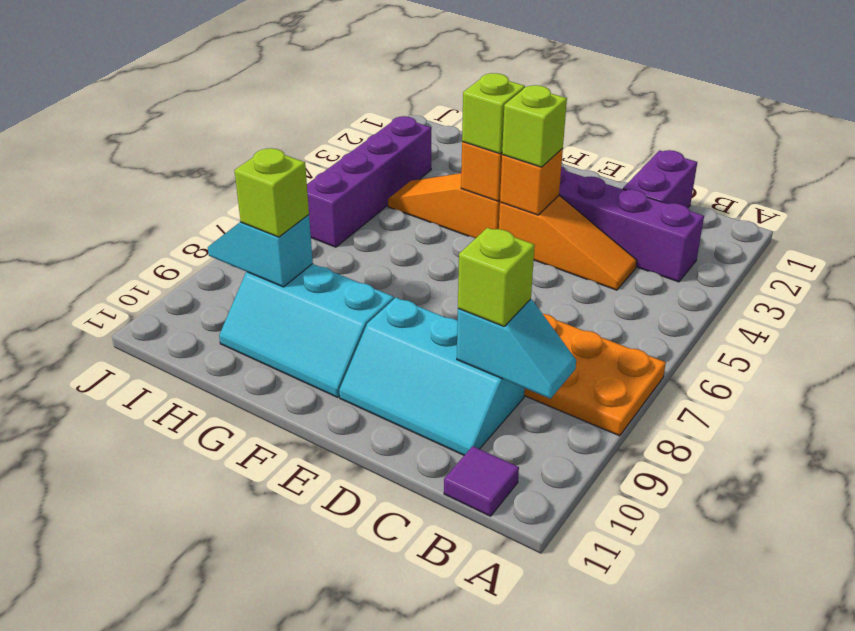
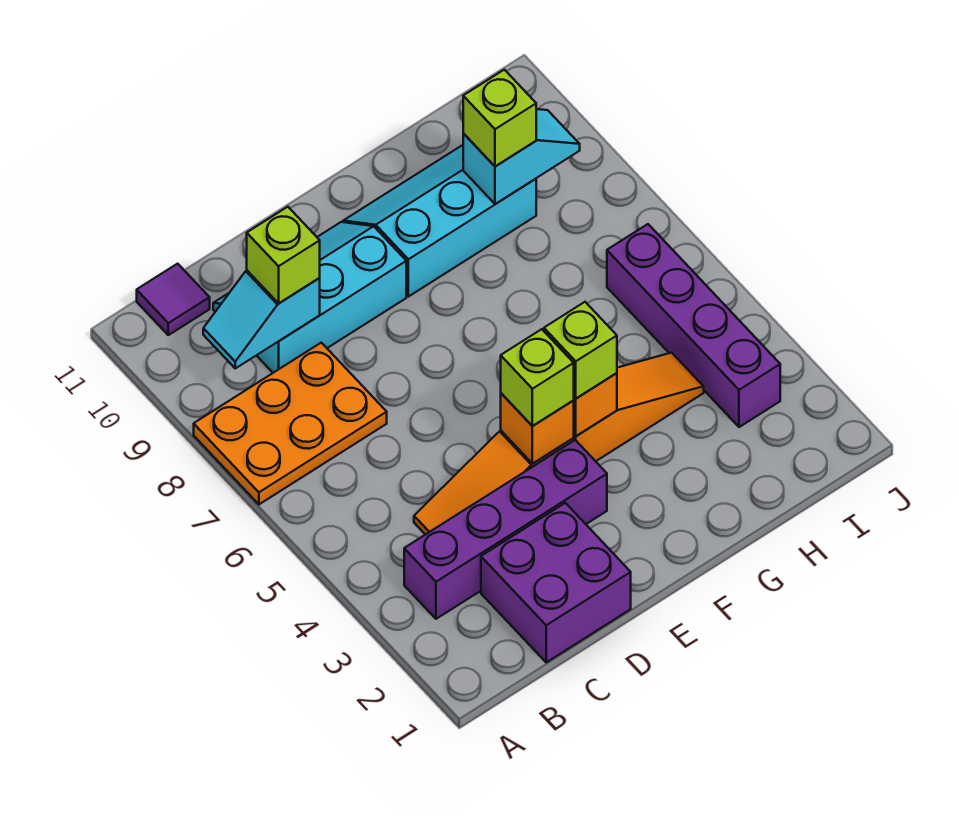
purple 1x2 brick [623,150,697,208] -> purple 2x2 brick [481,503,631,662]

